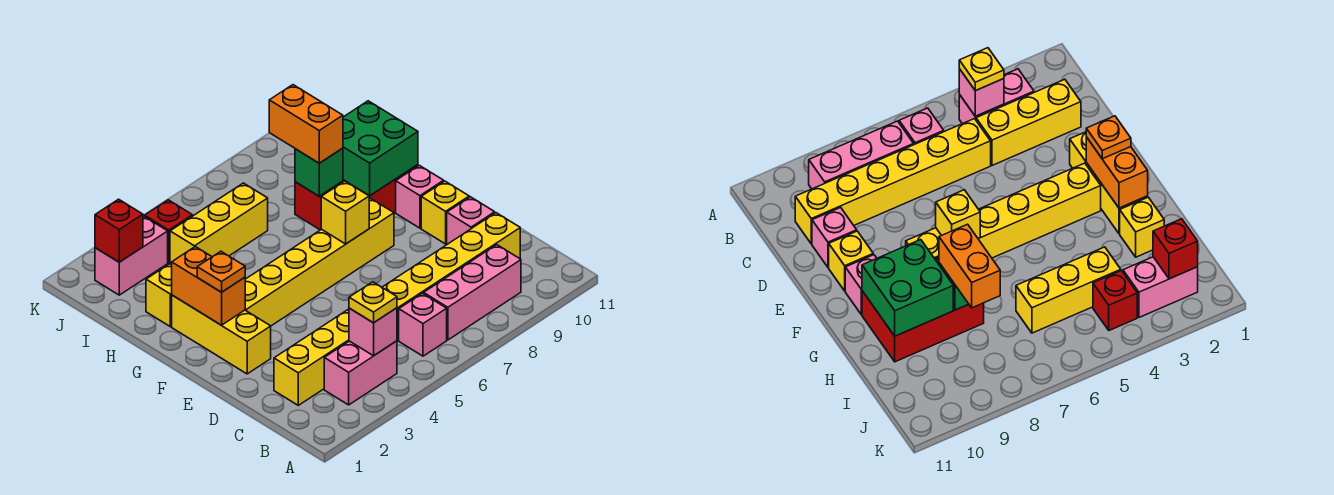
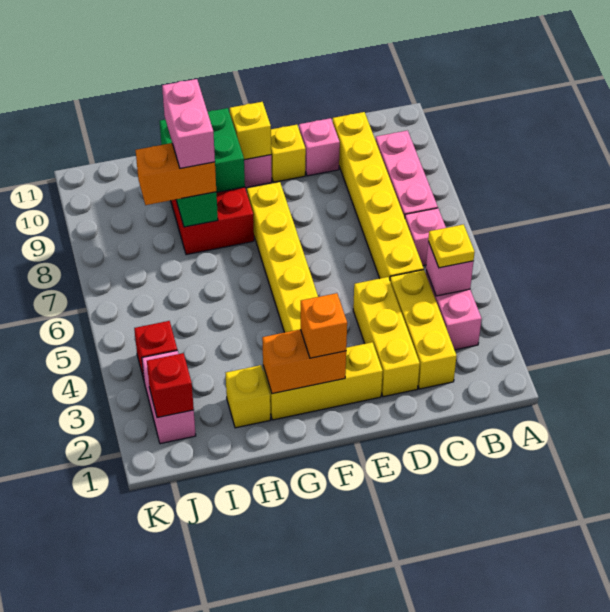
orange 1x1 plate [197,251,245,292] -> orange 1x1 brick [301,293,347,358]
yellow 1x1 brick [321,181,369,244] -> yellow 1x1 brick moved to [230,102,271,160]
none -> pink 1x2 brick [162,79,215,168]
yellow 1x3 brick [170,183,268,264] -> yellow 1x3 brick moved to [353,277,420,397]

